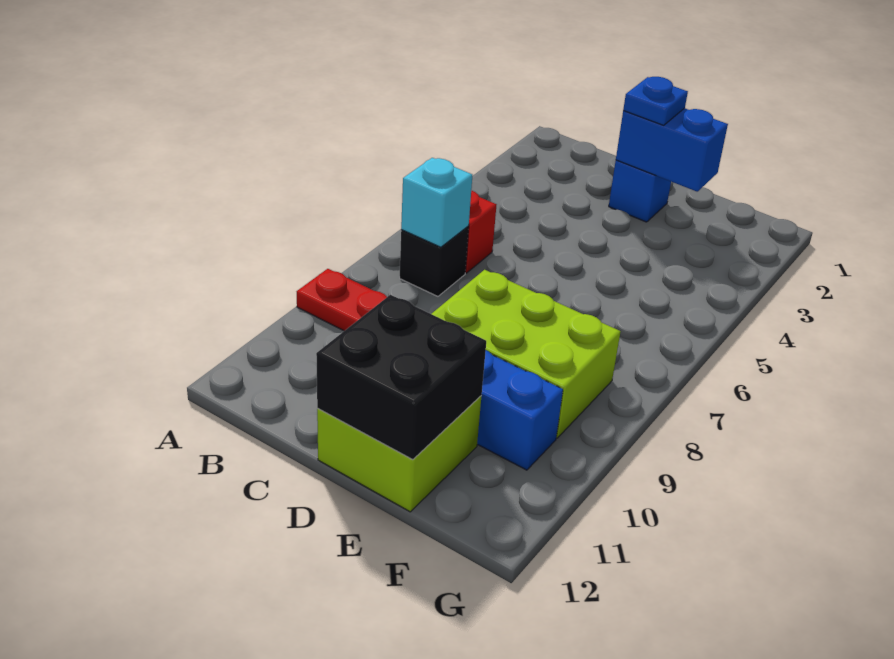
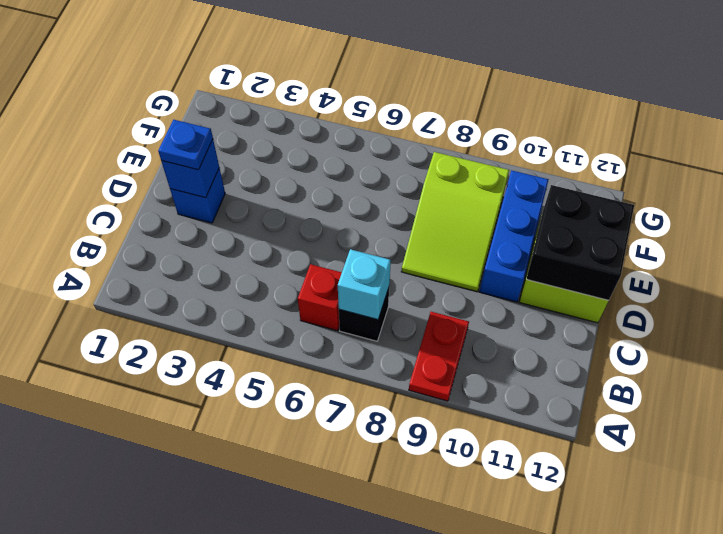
blue 1x2 brick [616,108,728,192] -> blue 1x1 brick [161,140,219,198]
lime 2x3 brick [432,270,621,438] -> lime 2x3 slope [401,152,509,292]

